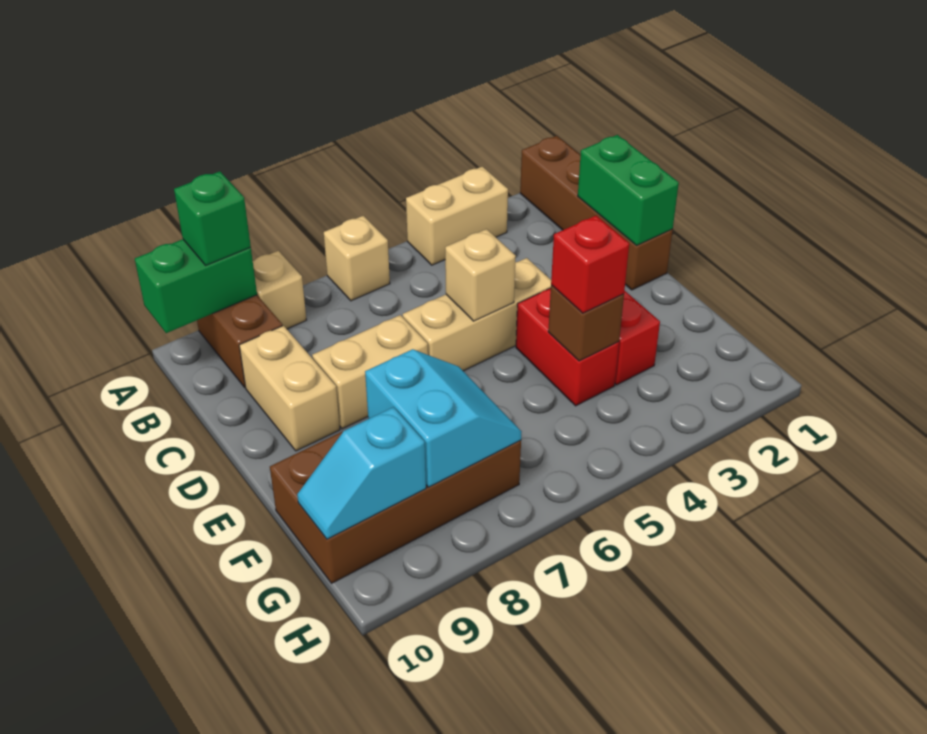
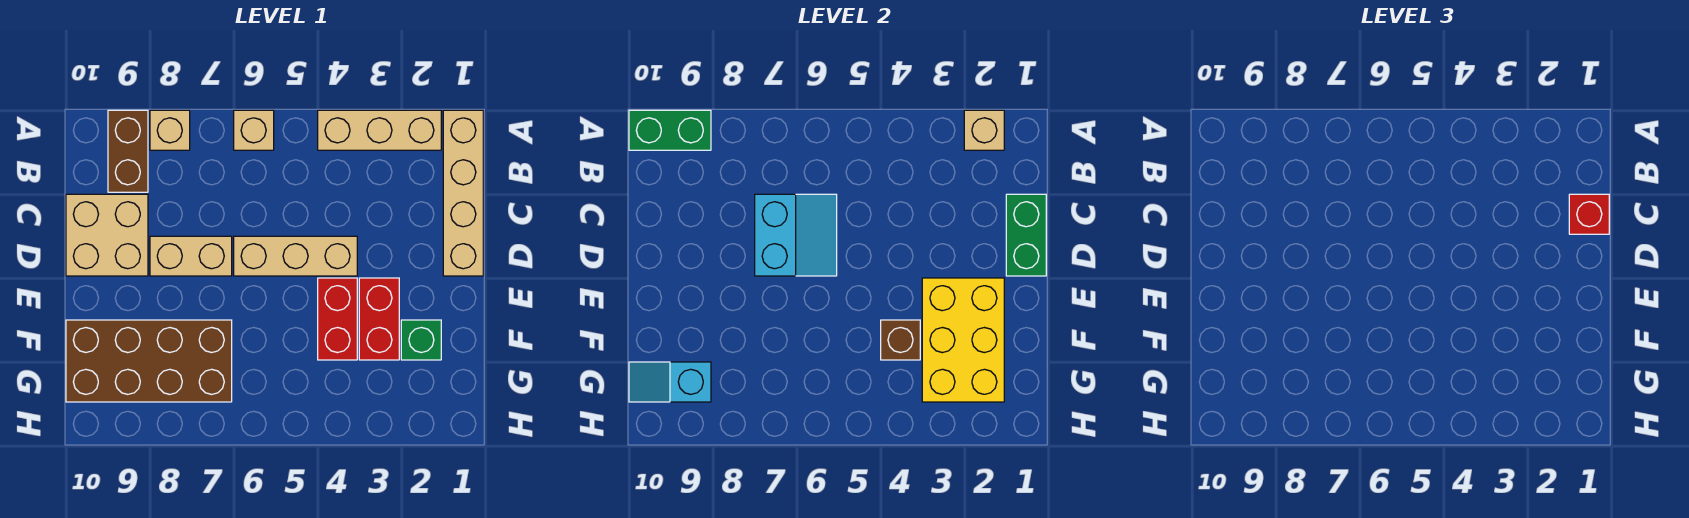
brown 1x4 brick [520,136,673,290] -> tan 1x4 brick [443,110,483,276]
tan 1x2 brick [406,167,508,265] -> tan 1x3 brick [318,110,441,150]
green 1x1 brick [174,171,251,265] -> green 1x1 brick moved to [401,320,441,360]
tan 1x2 brick [239,326,340,451] -> tan 2x2 brick [66,194,148,276]
tan 1x1 brick [445,229,516,321] -> tan 1x1 brick moved to [964,110,1004,150]
none -> yellow 2x3 brick [922,278,1004,402]
red 1x1 brick [551,216,629,313] -> red 1x1 brick moved to [1569,194,1609,234]
cyan 2x2 slope [365,349,522,487] -> cyan 2x2 slope moved to [755,194,837,276]

